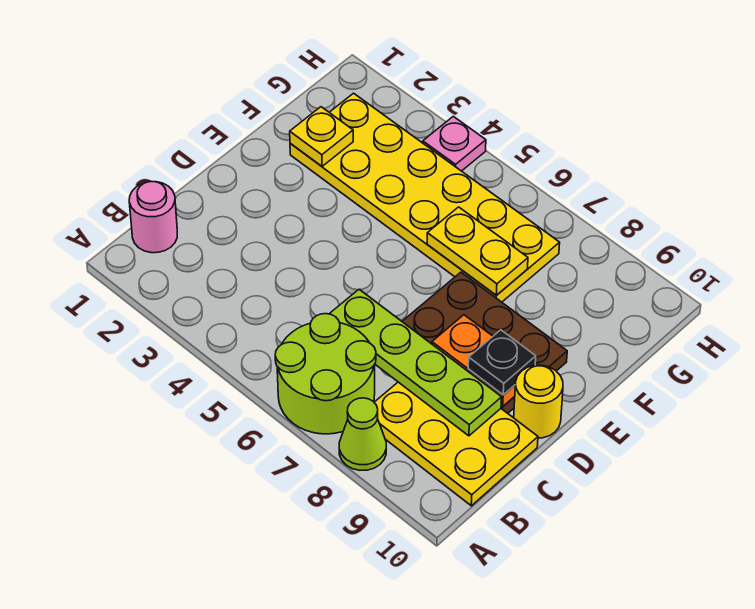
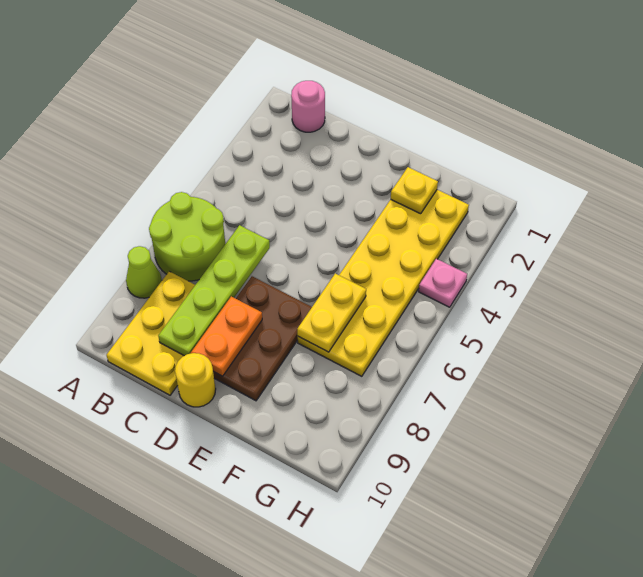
black 1x1 plate [468,330,536,395] -> none

